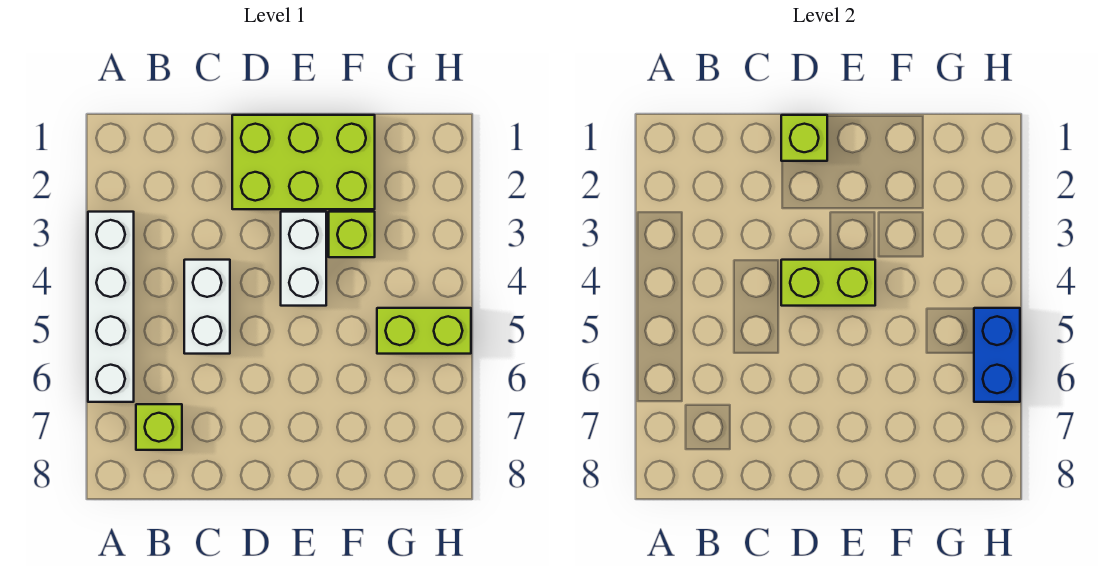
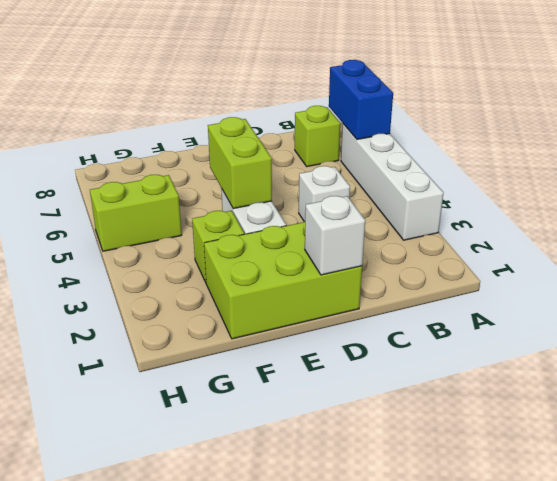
white 1x2 brick [184,260,230,354] -> white 1x1 brick [299,166,350,222]
lime 1x1 brick [781,115,827,161] -> white 1x1 brick [305,196,365,275]
lime 1x2 brick [781,260,875,306] -> lime 1x2 brick turned to [208,117,272,209]
blue 1x2 brick [974,308,1020,402] -> blue 1x2 brick moved to [329,60,393,139]

